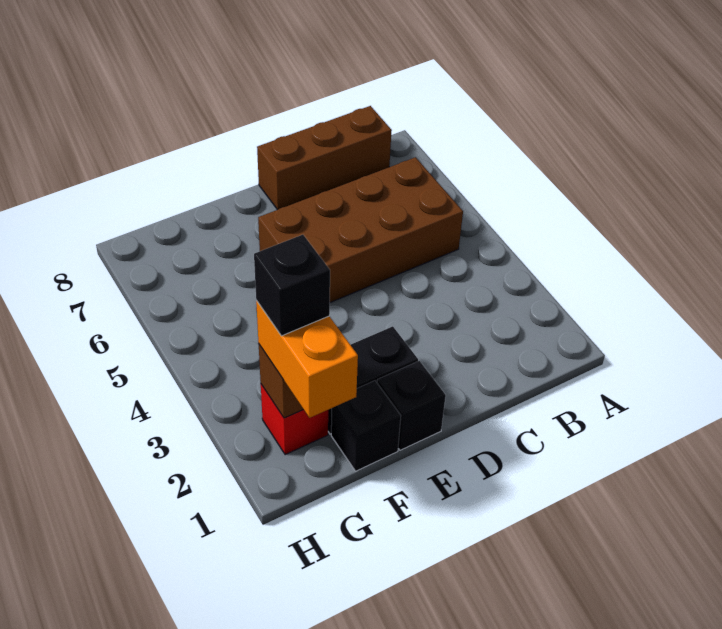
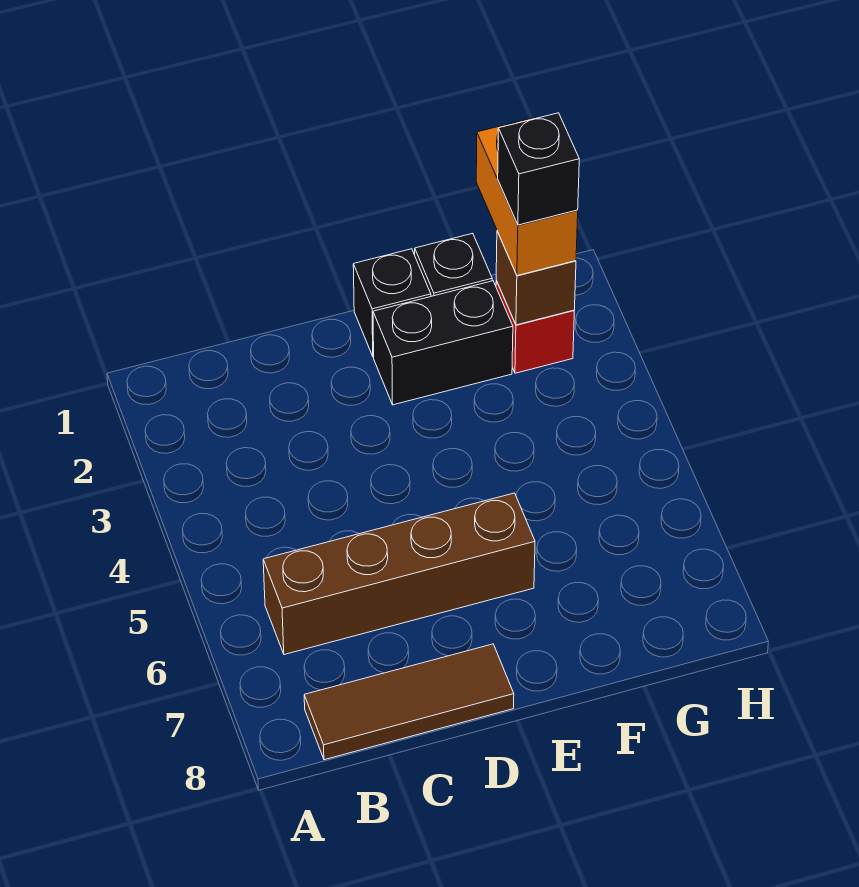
brown 2x4 brick [258,157,463,303] -> brown 1x4 brick [263,493,535,655]
brown 1x3 brick [257,106,392,210] -> brown 1x3 tile [304,644,514,760]

